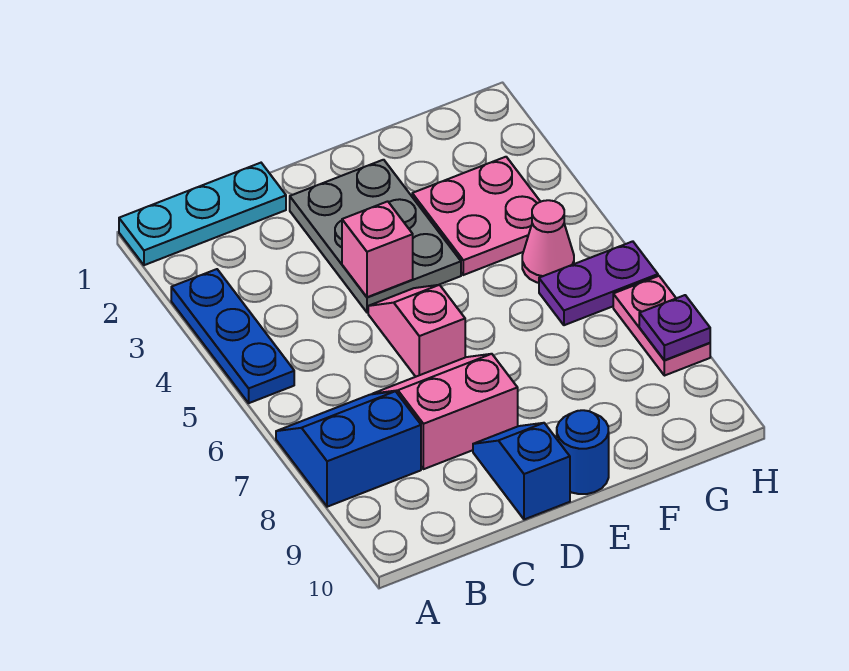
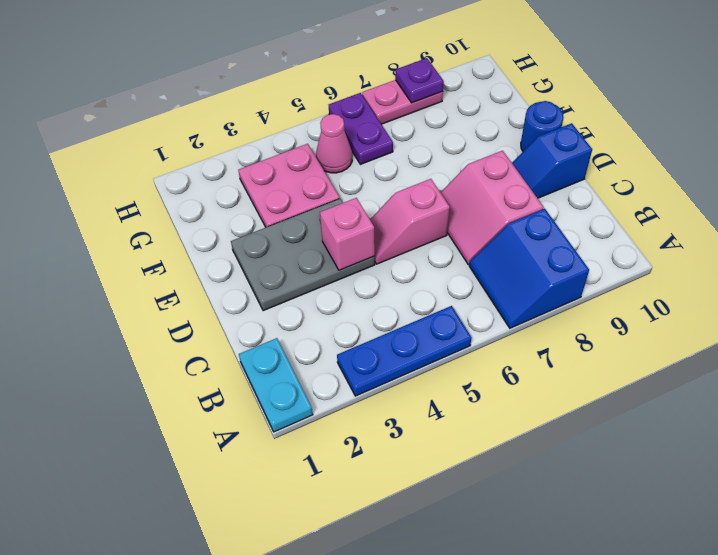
cyan 1x3 plate [119,163,286,265] -> cyan 1x2 plate [239,338,313,432]

